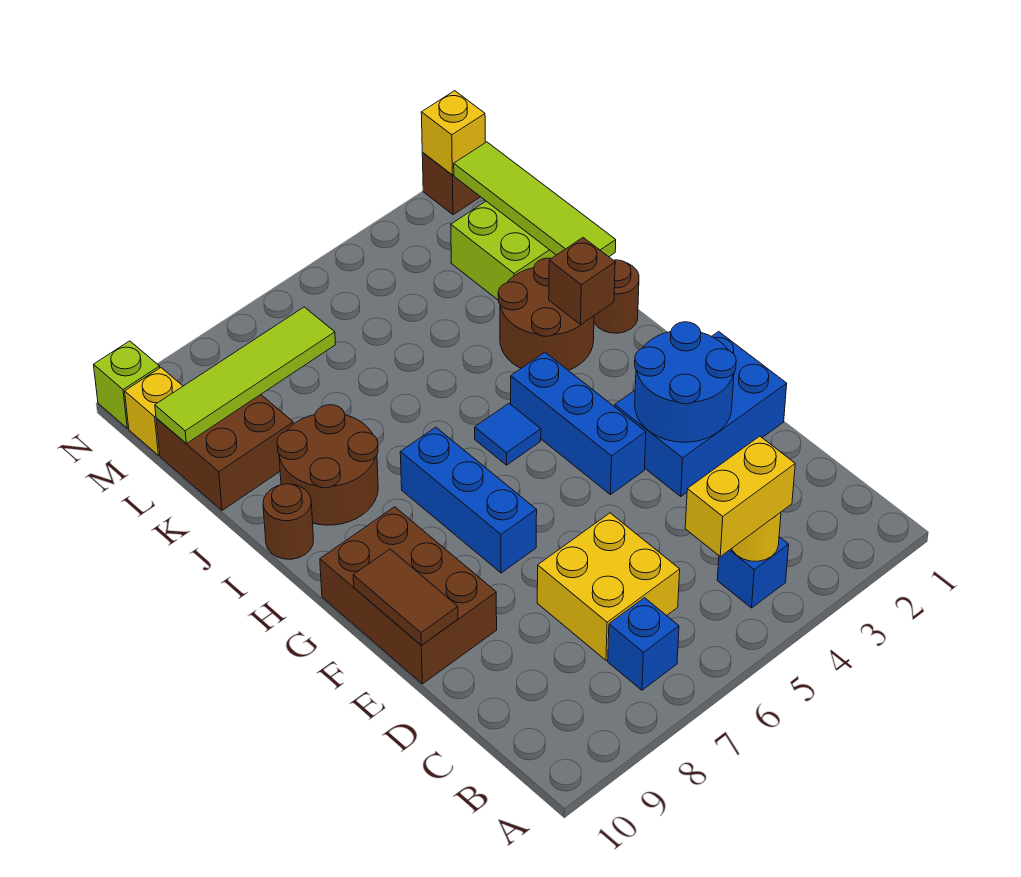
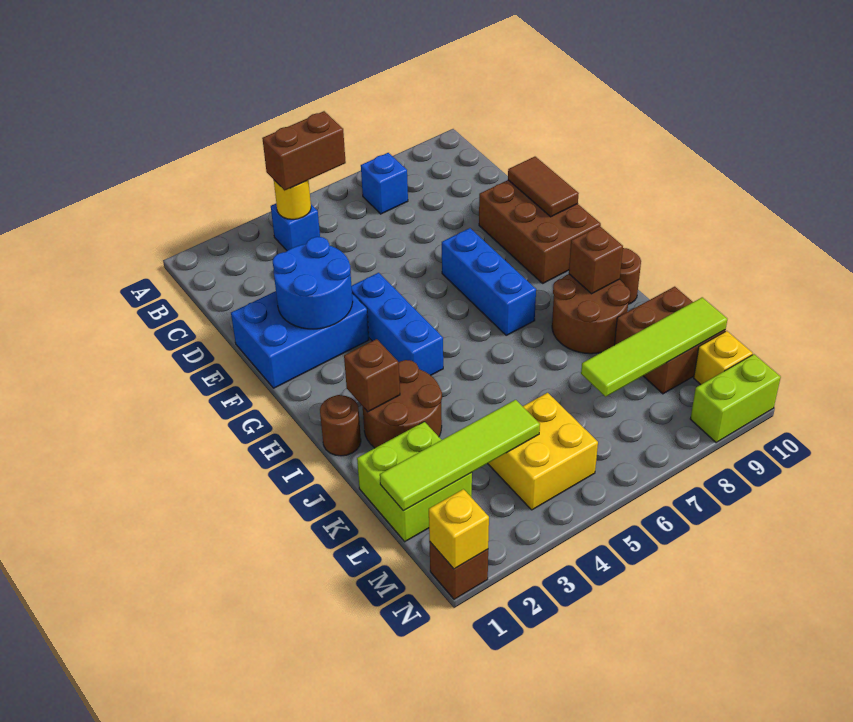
yellow 1x2 brick [685,436,795,556] -> brown 1x2 brick [262,111,346,190]
yellow 2x2 brick [537,513,680,660] -> yellow 2x2 brick moved to [488,393,598,510]
blue 1x1 tile [475,404,541,465] -> none
none -> brown 1x1 brick [569,226,623,294]
lime 1x4 tile [454,142,616,257] -> lime 1x4 tile turned to [380,400,540,511]
lime 1x1 brick [94,341,160,428] -> lime 1x2 brick [690,354,781,443]

